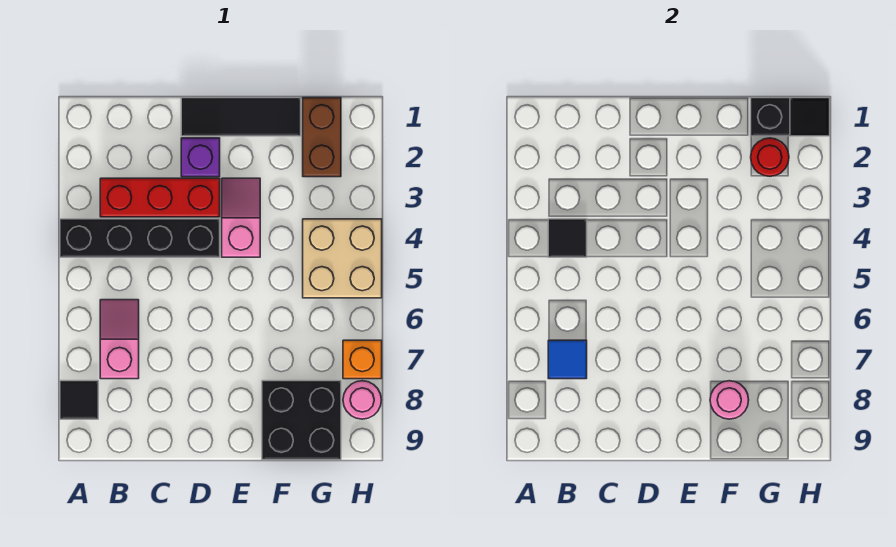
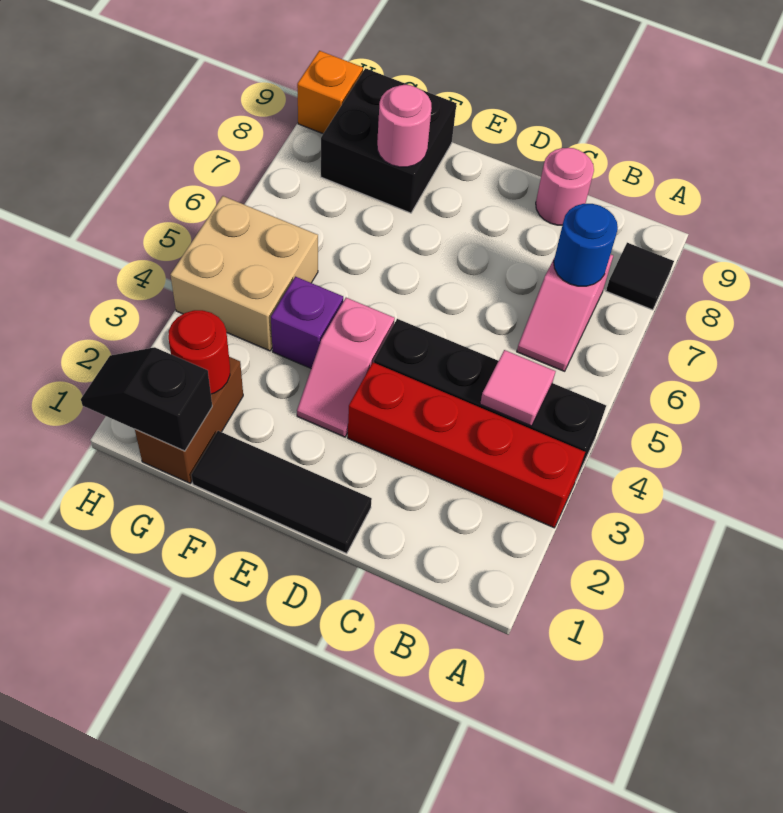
red 1x3 brick [100,178,220,217] -> red 1x4 brick [348,363,585,528]
black 1x1 tile [548,219,587,257] -> pink 1x1 tile [480,350,556,426]
blue 1x1 tile [548,340,587,379] -> blue 1x1 round brick [554,204,618,286]
purple 1x1 brick [181,138,220,177] -> purple 1x1 brick moved to [271,277,343,368]
orange 1x1 brick [343,340,382,379] -> orange 1x1 brick moved to [297,51,363,134]
pink 1x1 round brick [343,381,381,419] -> pink 1x1 round brick moved to [536,148,594,225]

